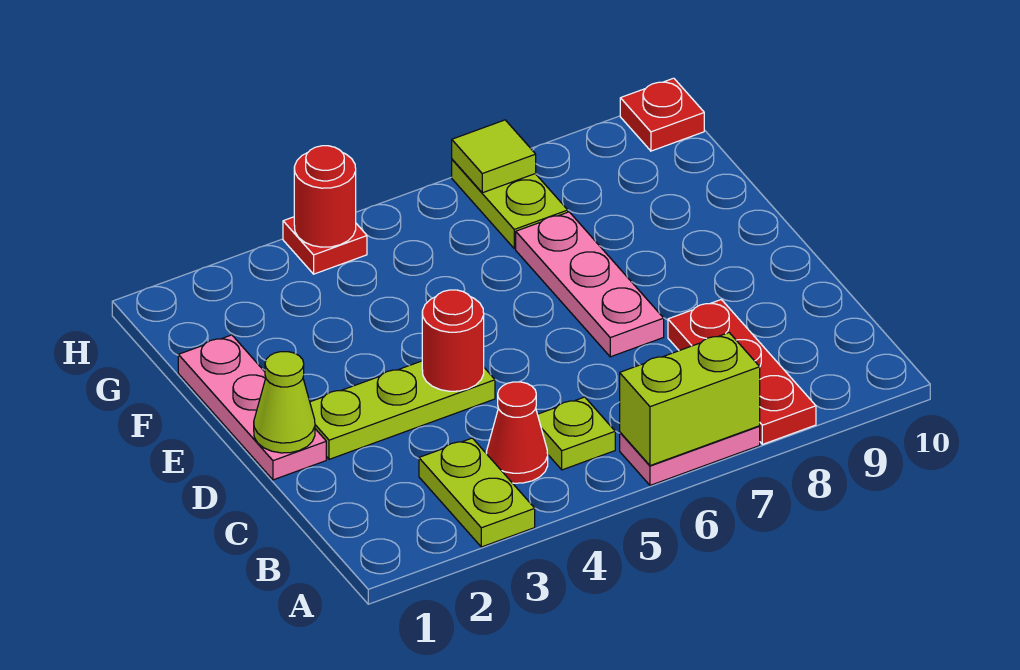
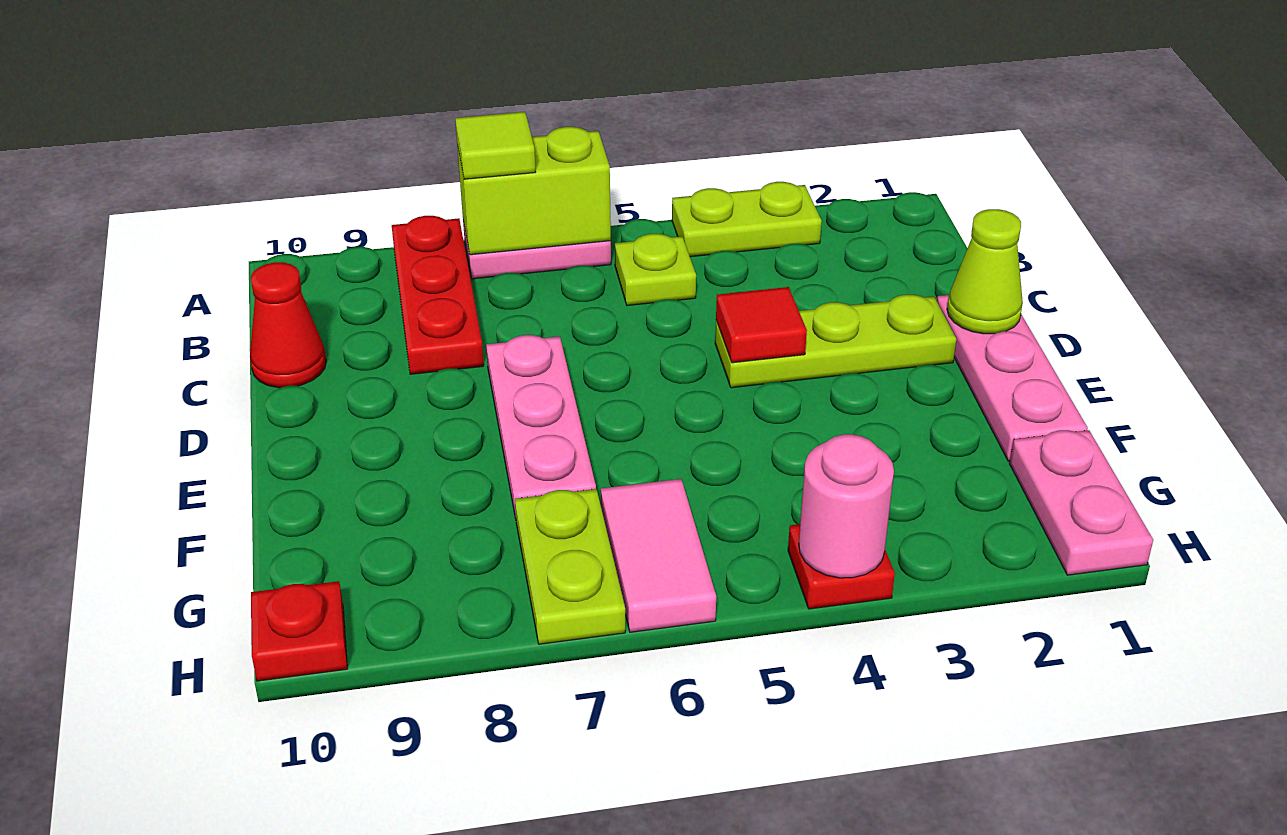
lime 1x2 plate [419,438,535,547] -> lime 1x2 plate turned to [672,182,822,257]
red 1x1 cone [486,382,548,483] -> red 1x1 cone moved to [250,262,326,388]
red 1x1 round brick [422,290,484,391] -> red 1x1 tile [716,287,807,363]
none -> pink 1x2 plate [1009,430,1153,575]
none -> pink 1x2 tile [601,479,716,632]
red 1x1 round brick [294,146,356,247] -> pink 1x1 round brick [799,434,894,578]
lime 1x1 tile [452,120,536,193] -> lime 1x1 tile moved to [455,112,535,179]

